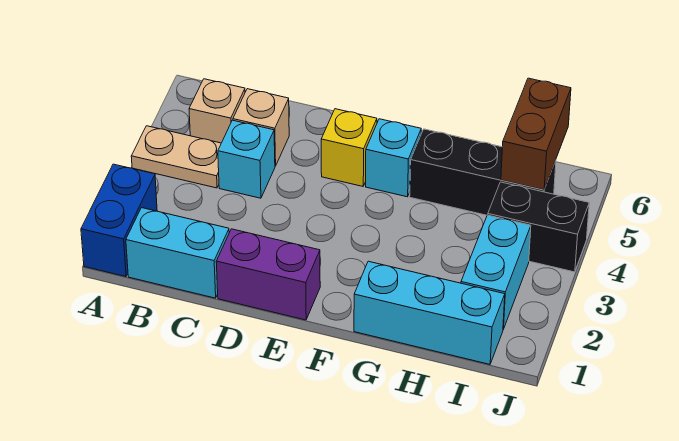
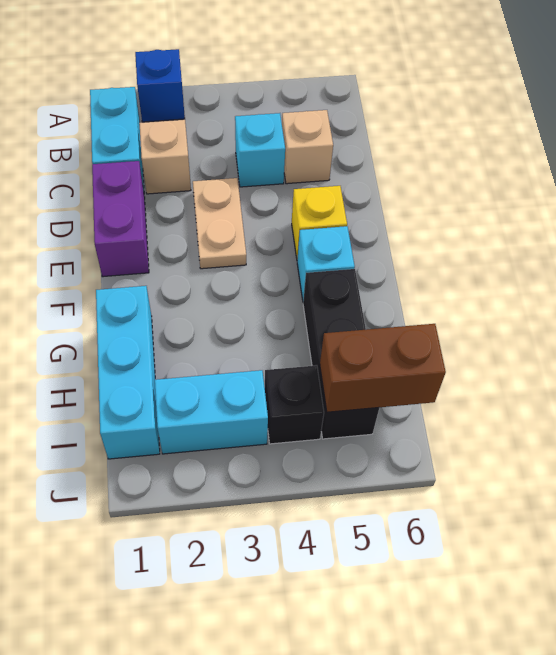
blue 1x2 brick [81,164,157,277] -> blue 1x1 brick [135,49,185,122]
tan 1x2 plate [131,126,221,188] -> tan 1x2 plate moved to [193,178,246,269]
tan 1x1 brick [189,79,245,143] -> tan 1x1 brick moved to [139,120,191,194]
black 1x2 brick [488,182,589,272] -> black 1x1 brick [265,365,324,444]

